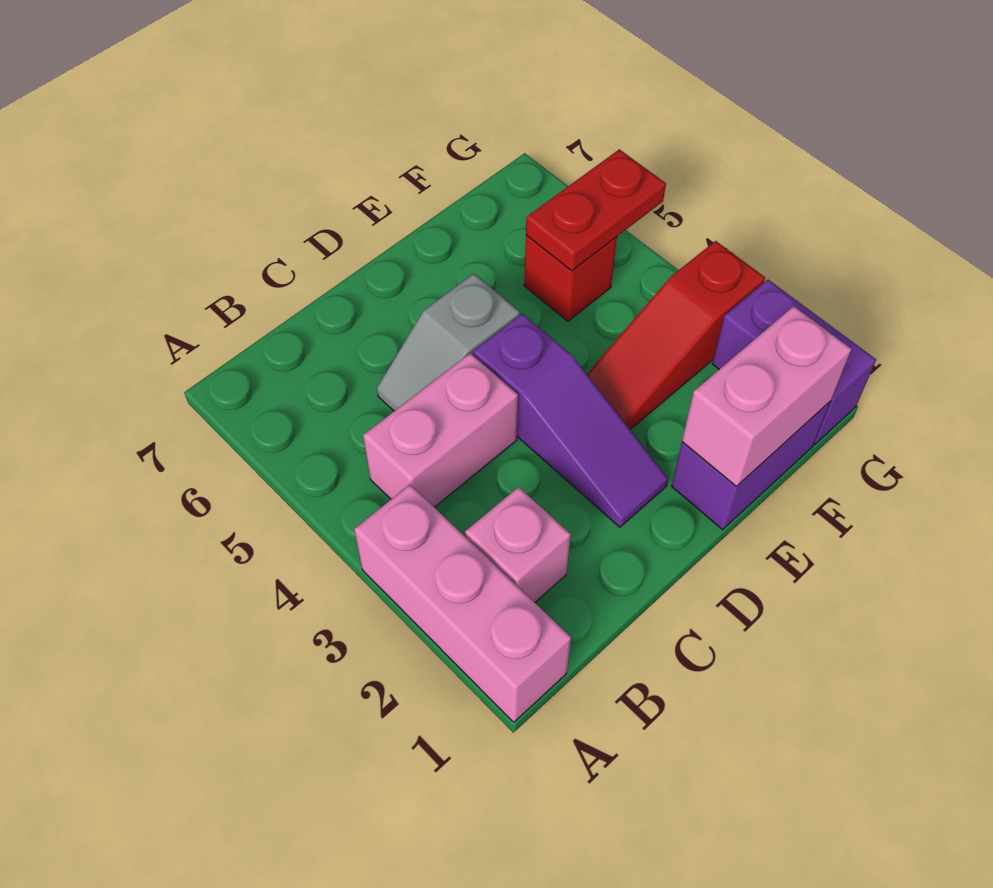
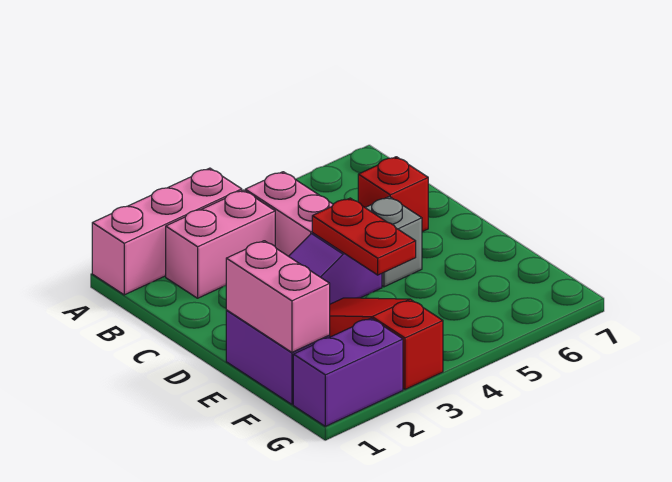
pink 1x1 brick [465,487,571,602] -> pink 1x2 brick [166,190,275,298]
red 1x1 brick [524,235,617,321] -> red 1x1 brick moved to [358,157,428,232]
red 1x2 plate [526,149,666,271] -> red 1x2 plate moved to [312,198,416,275]

